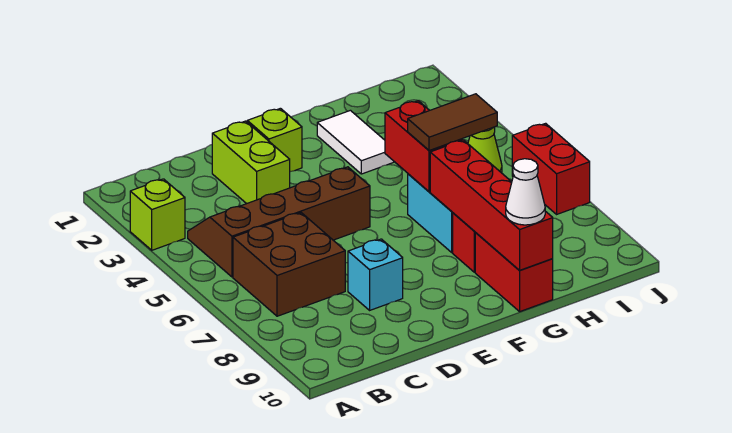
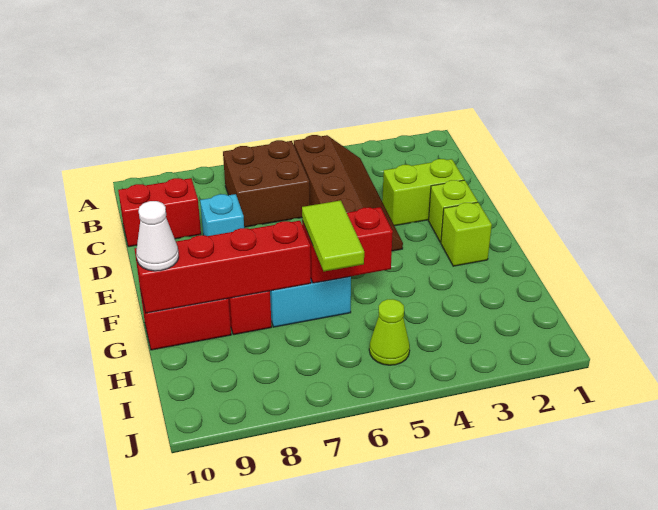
lime 1x1 brick [130,179,185,250] -> lime 1x1 brick moved to [441,202,492,266]
white 1x2 tile [317,110,394,174] -> none
brown 1x2 tile [408,94,497,151] -> lime 1x2 tile [302,200,364,271]
red 1x2 brick [512,123,590,214] -> red 1x2 brick moved to [118,178,201,247]

